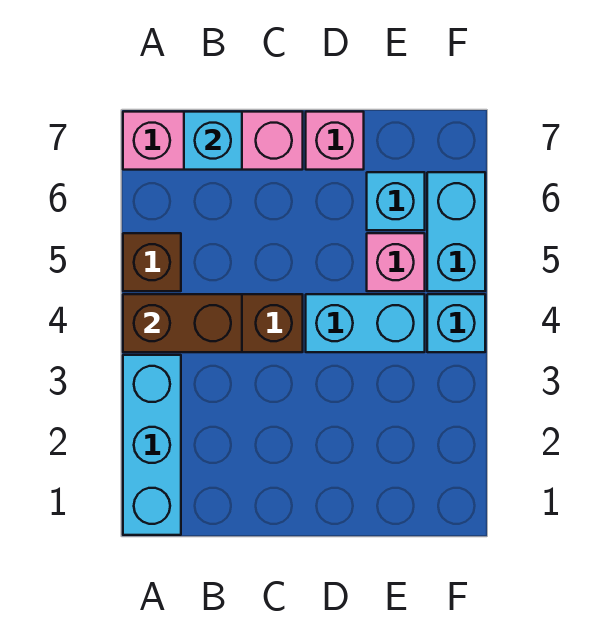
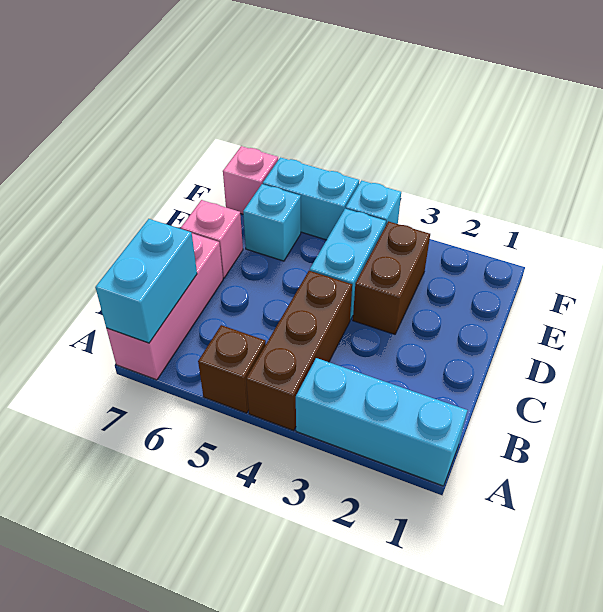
brown 1x2 brick [123,294,242,352] -> brown 1x2 brick moved to [353,221,430,334]
cyan 1x1 brick [184,112,242,170] -> cyan 1x2 brick [95,219,197,343]
pink 1x1 brick [367,233,425,291] -> pink 1x1 brick moved to [223,146,278,214]

